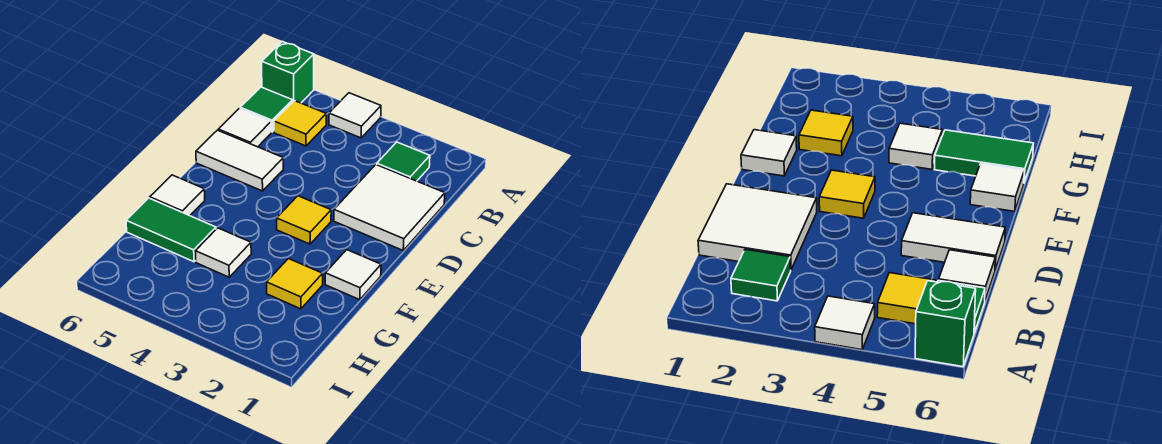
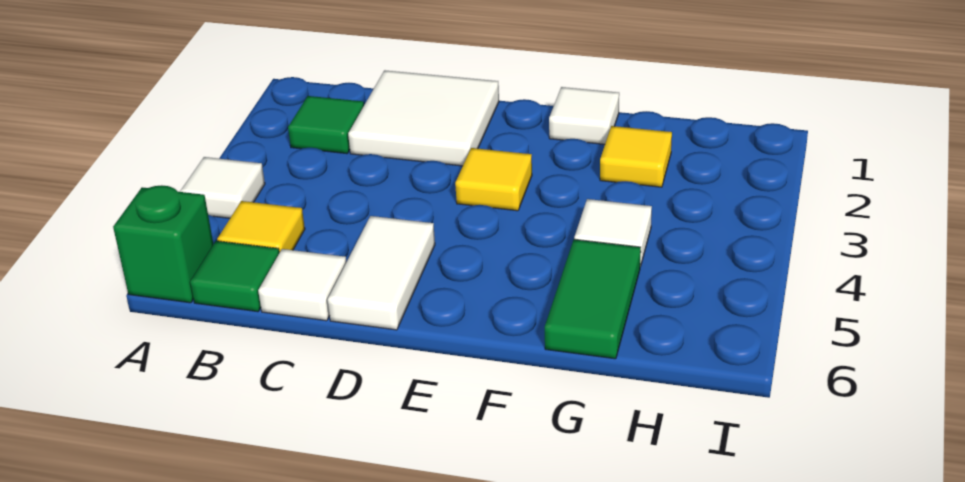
white 1x1 tile [150,175,205,216] -> none

